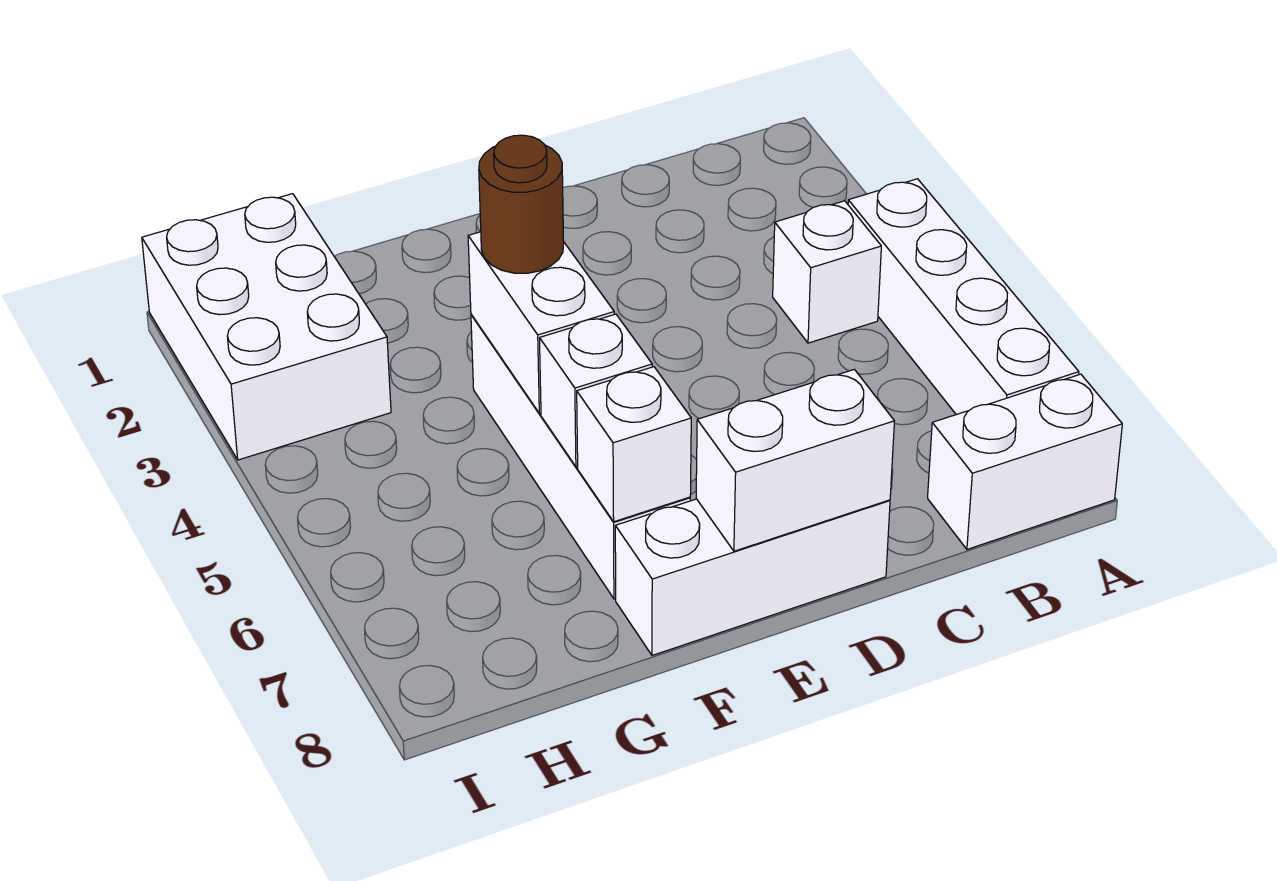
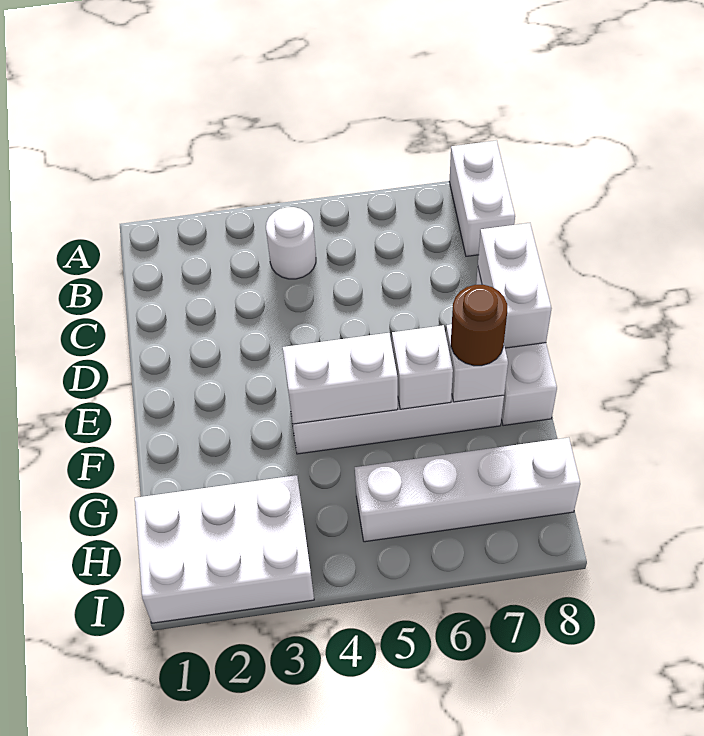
white 1x4 brick [848,179,1079,415] -> white 1x4 brick moved to [355,438,580,542]
white 1x1 brick [773,201,881,343] -> white 1x1 round brick [266,207,316,279]
brown 1x1 round brick [479,135,564,273] -> brown 1x1 round brick moved to [451,285,507,366]

